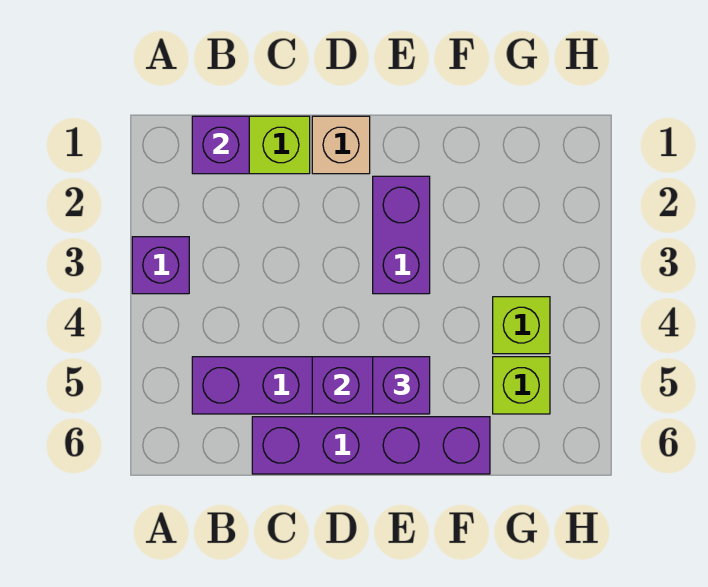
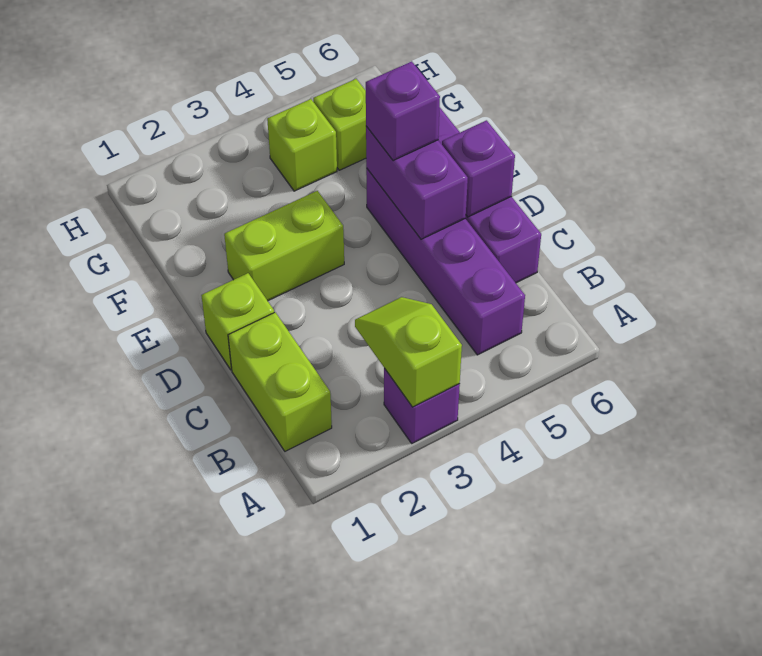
none -> lime 1x2 slope [355,297,462,407]
purple 1x1 brick [192,116,249,174] -> purple 1x1 brick moved to [442,120,515,217]
tan 1x1 brick [312,116,370,174] -> lime 1x1 brick [201,273,274,370]
purple 1x2 brick [373,176,430,294] -> lime 1x2 brick [224,191,344,301]

